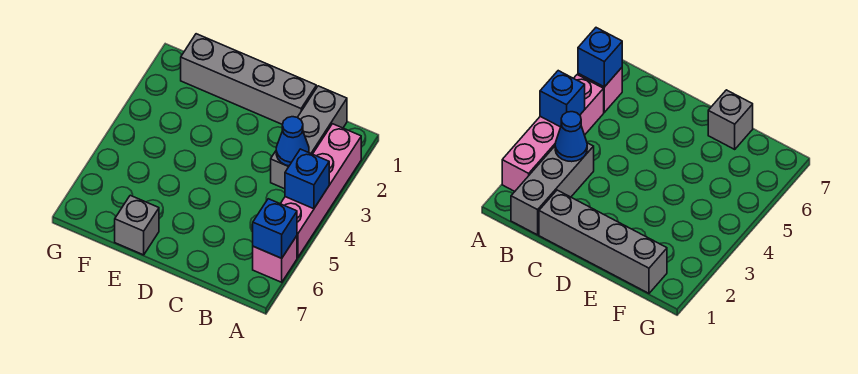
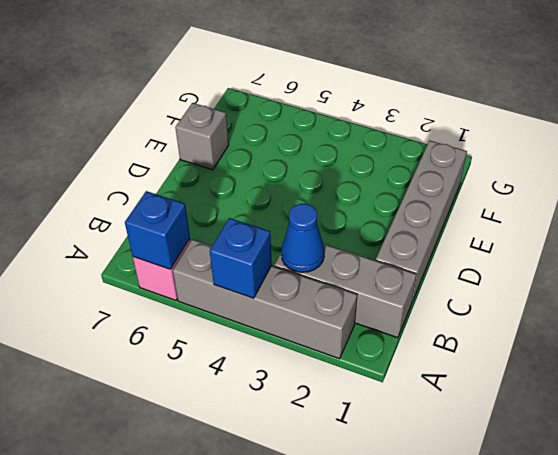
pink 1x4 brick [281,124,361,258] -> grey 1x4 brick [173,239,357,359]

